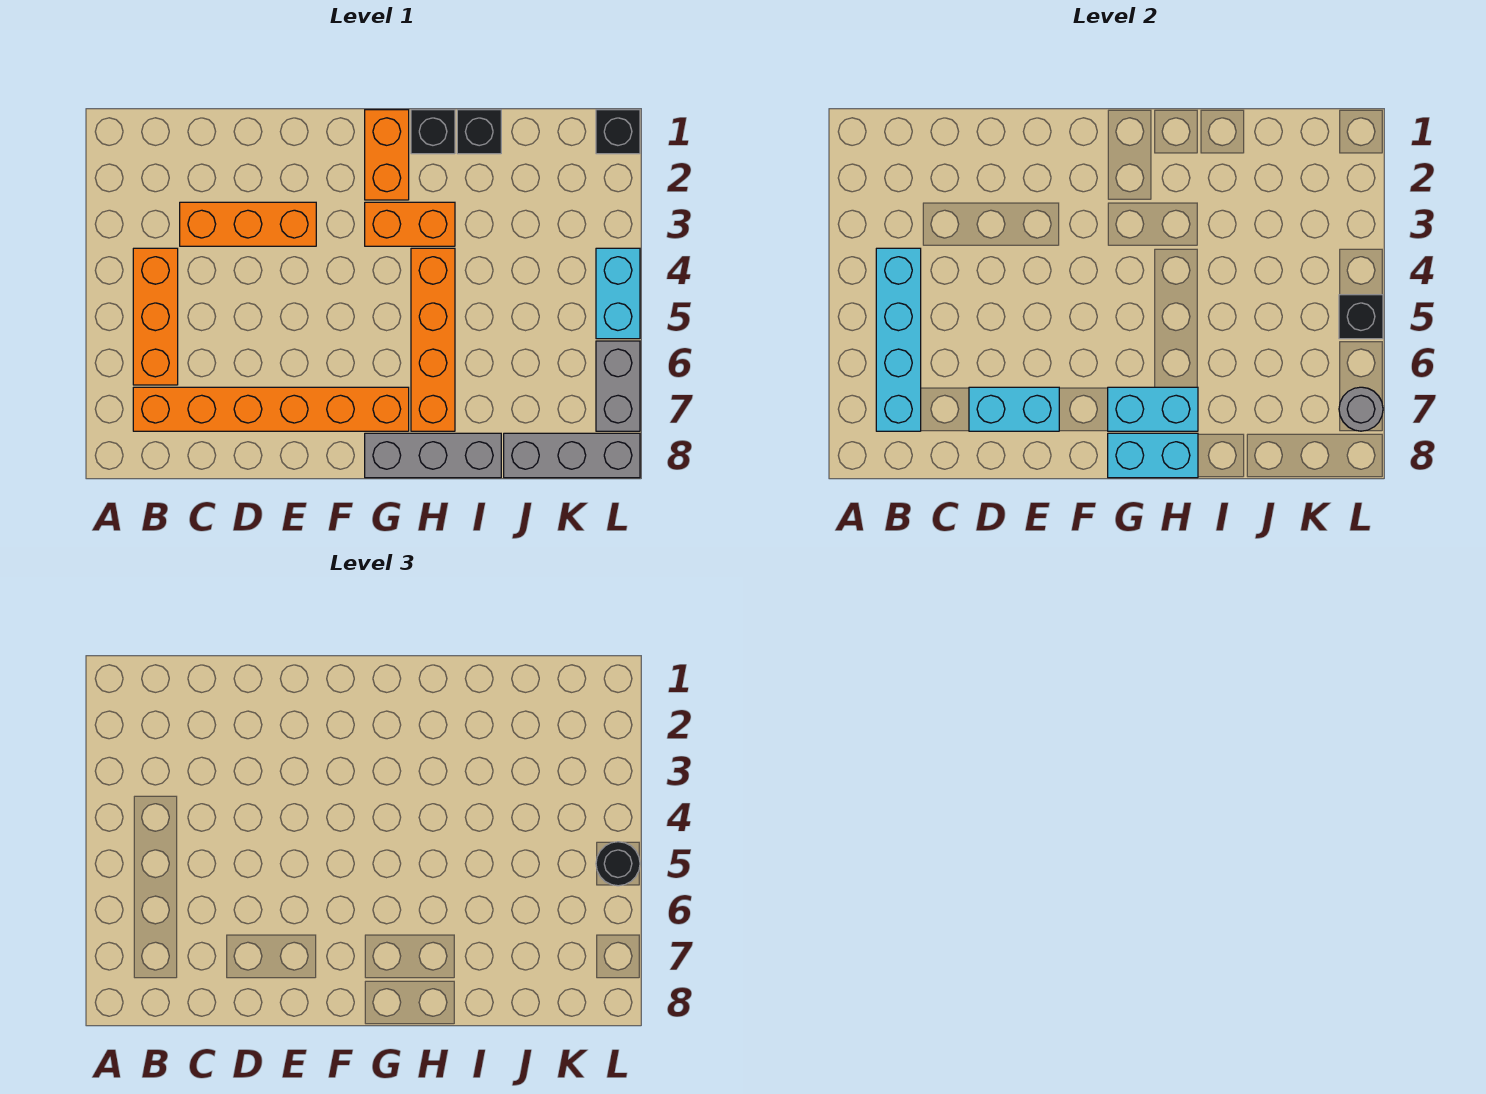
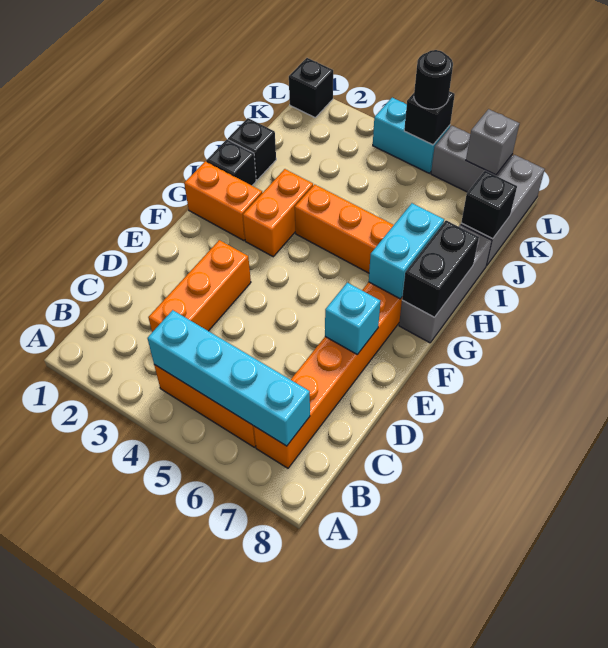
cyan 1x2 brick [969,387,1059,431] -> cyan 1x1 brick [325,283,380,355]
cyan 1x2 brick [1108,433,1198,478] -> black 1x2 brick [402,220,479,317]
none -> black 1x1 brick [461,171,517,239]
grey 1x1 round brick [1339,387,1383,431] -> grey 1x1 brick [466,109,519,175]

